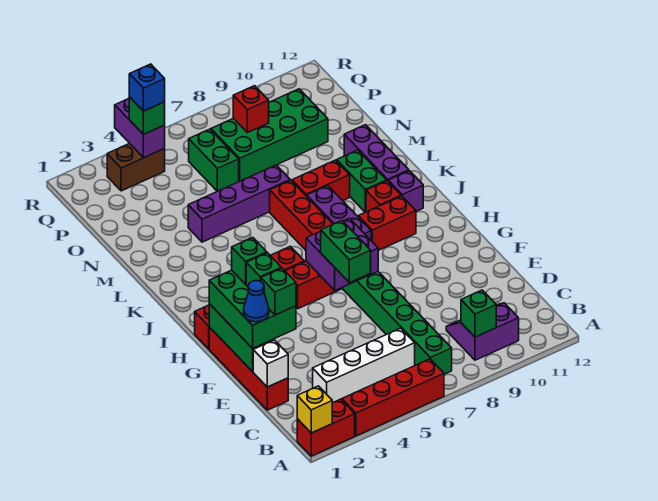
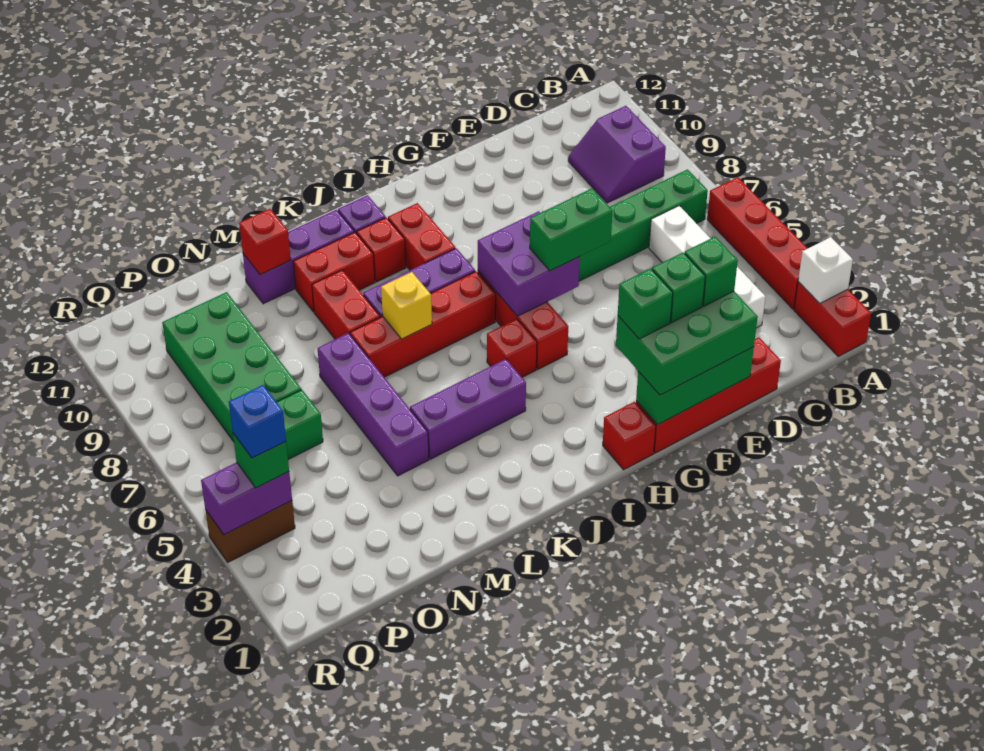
yellow 1x1 brick [297,386,332,433] -> yellow 1x1 brick moved to [381,272,432,339]
green 1x1 brick [461,290,496,337] -> none
white 1x1 brick [253,340,288,387] -> white 1x1 brick moved to [798,237,853,303]
blue 1x1 cone [244,281,269,322] -> none
none -> purple 1x3 brick [410,359,526,459]
green 1x2 brick [337,150,387,212] -> red 1x2 brick [293,232,375,312]
red 1x1 brick [233,86,269,133] -> red 1x1 brick moved to [239,209,291,275]
brown 1x2 brick [107,143,165,191] -> brown 1x2 brick turned to [205,501,295,562]

